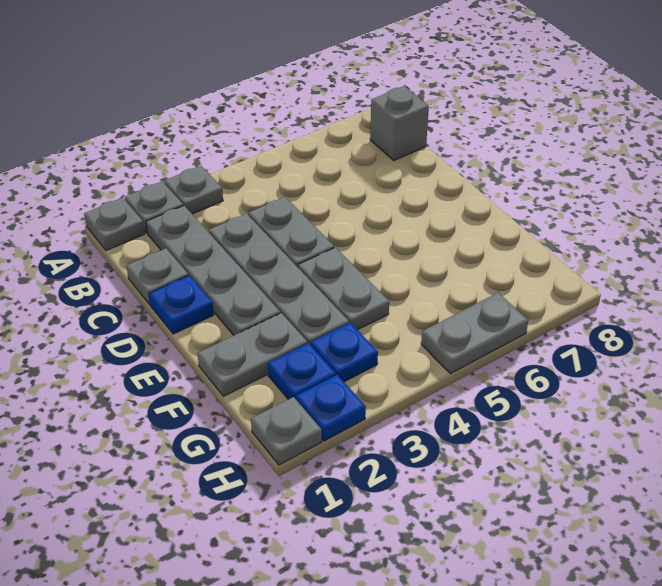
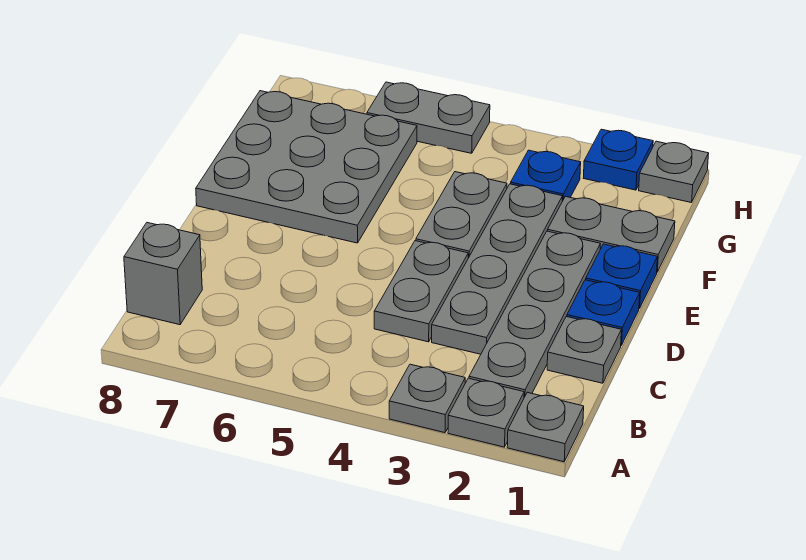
none -> grey 3x3 plate [196,91,417,243]
blue 1x1 plate [268,343,336,399] -> blue 1x1 plate moved to [586,244,657,308]

